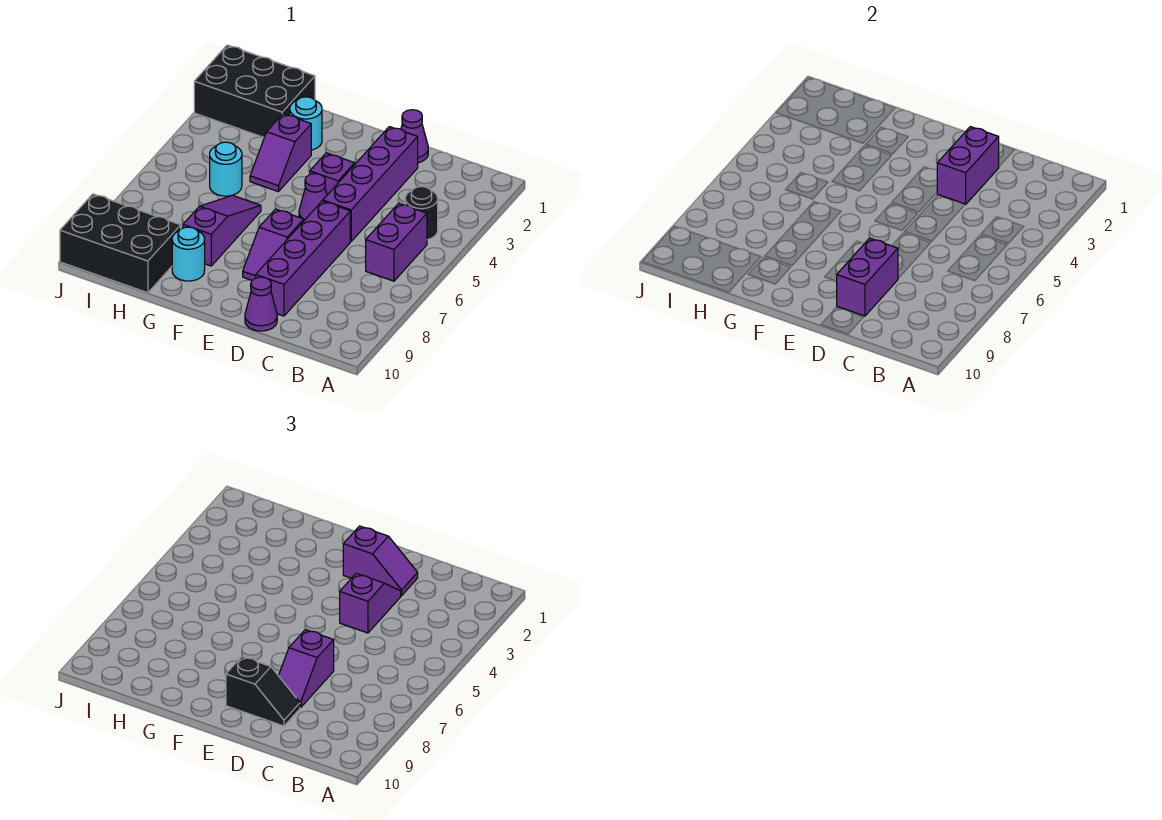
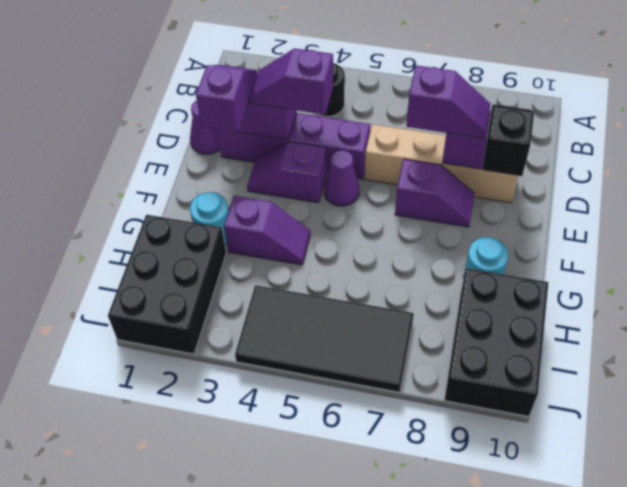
purple 1x2 brick [366,203,427,281] -> none
purple 1x4 brick [256,201,350,316] -> tan 1x4 brick [365,124,518,203]
purple 1x1 cone [245,277,277,331] -> none
purple 1x3 slope [183,195,261,266] -> none
cyan 1x1 round brick [210,142,242,196] -> none
none -> black 2x4 tile [235,285,414,392]

